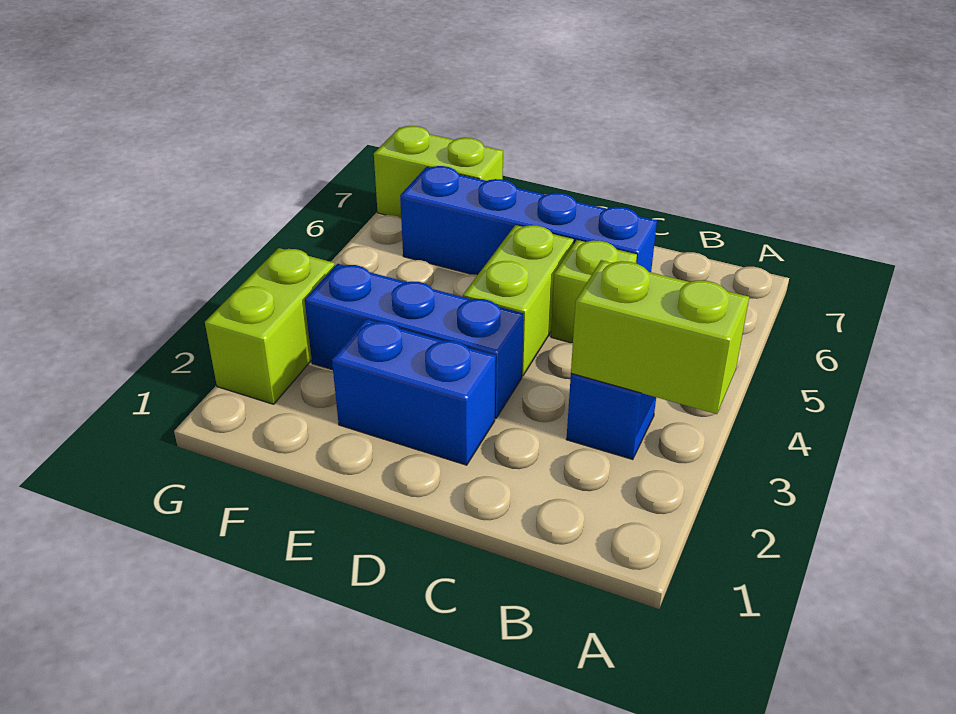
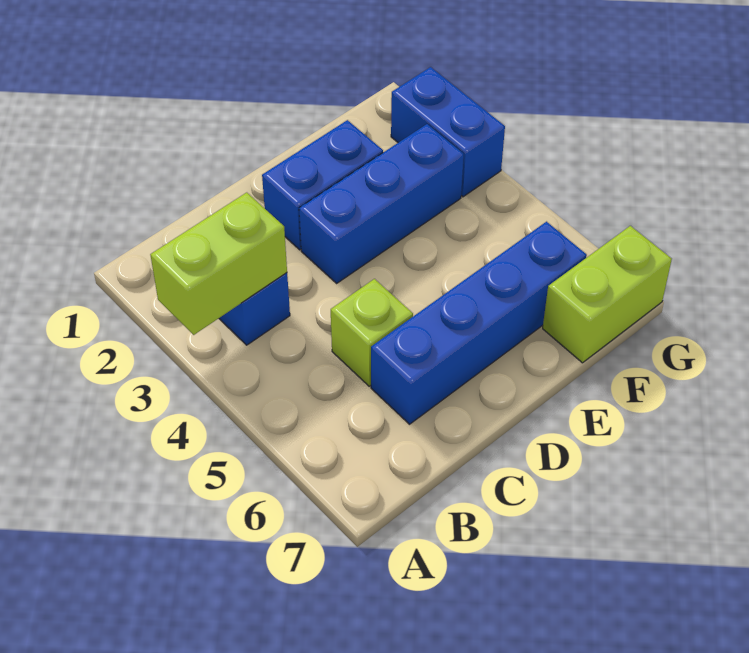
lime 1x2 brick [463,225,574,376] -> none
lime 1x2 brick [205,248,335,404] -> blue 1x2 brick [391,67,505,197]

